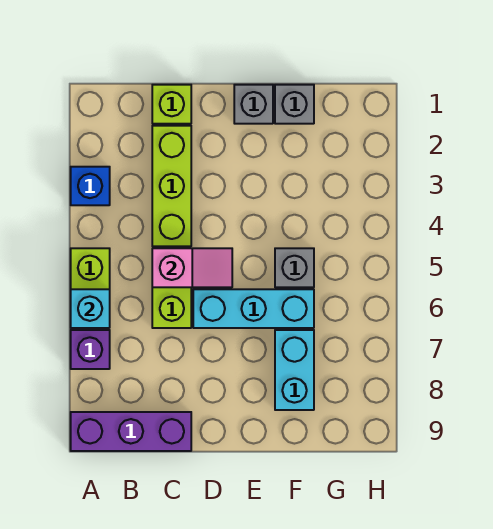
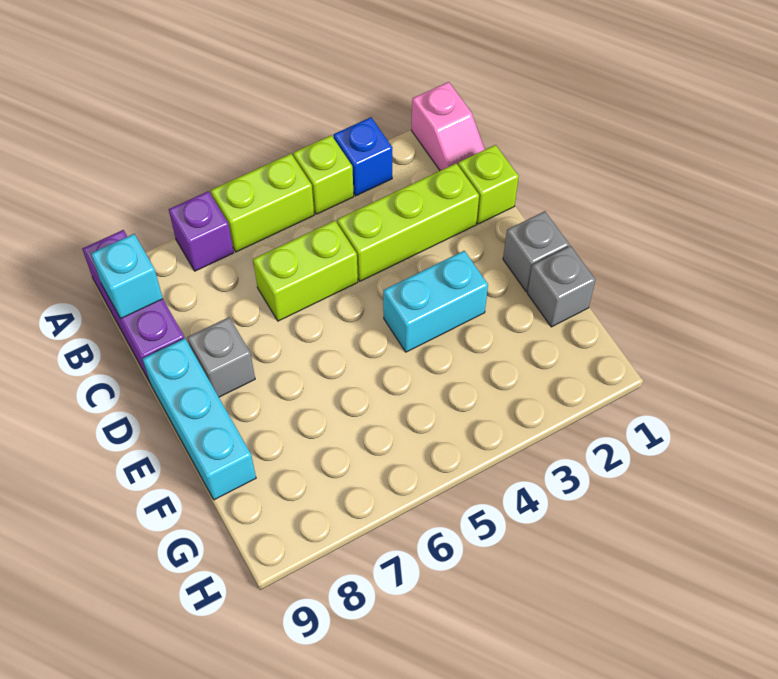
none -> lime 1x1 brick [293,135,354,214]
cyan 1x1 brick [71,289,110,328] -> cyan 1x1 brick moved to [91,234,163,319]
pink 1x2 slope [152,248,232,287] -> pink 1x2 slope moved to [411,82,485,171]
cyan 1x3 brick [193,289,314,328] -> cyan 1x3 brick moved to [143,338,256,500]
grey 1x1 brick [275,248,314,287] -> grey 1x1 brick moved to [187,317,255,397]
cyan 1x2 brick [275,330,314,410] -> cyan 1x2 brick moved to [383,251,488,352]

